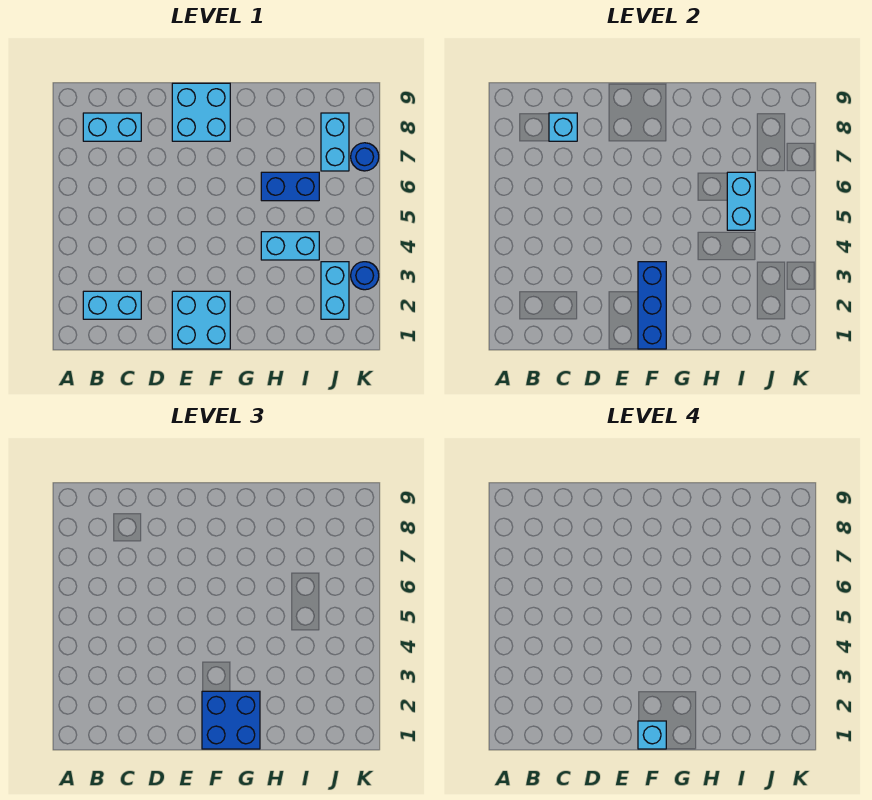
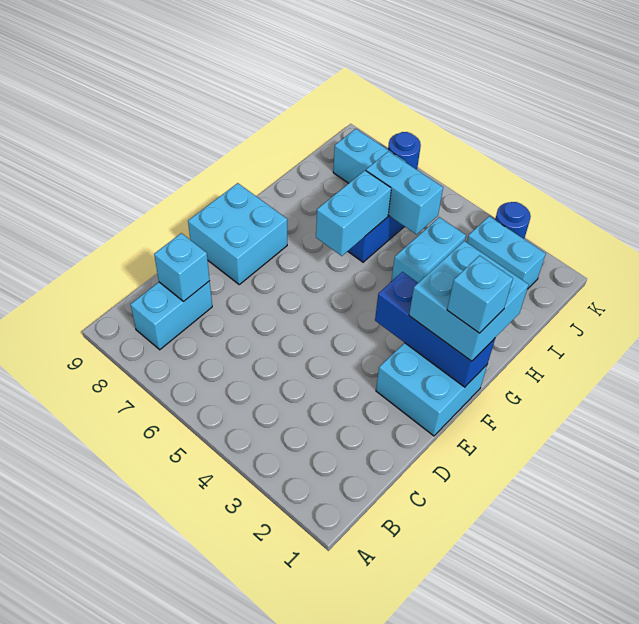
cyan 1x2 brick [83,291,141,319] -> cyan 1x2 brick moved to [316,171,391,256]
blue 2x2 brick [202,691,260,749] -> cyan 2x2 brick [409,241,529,361]

